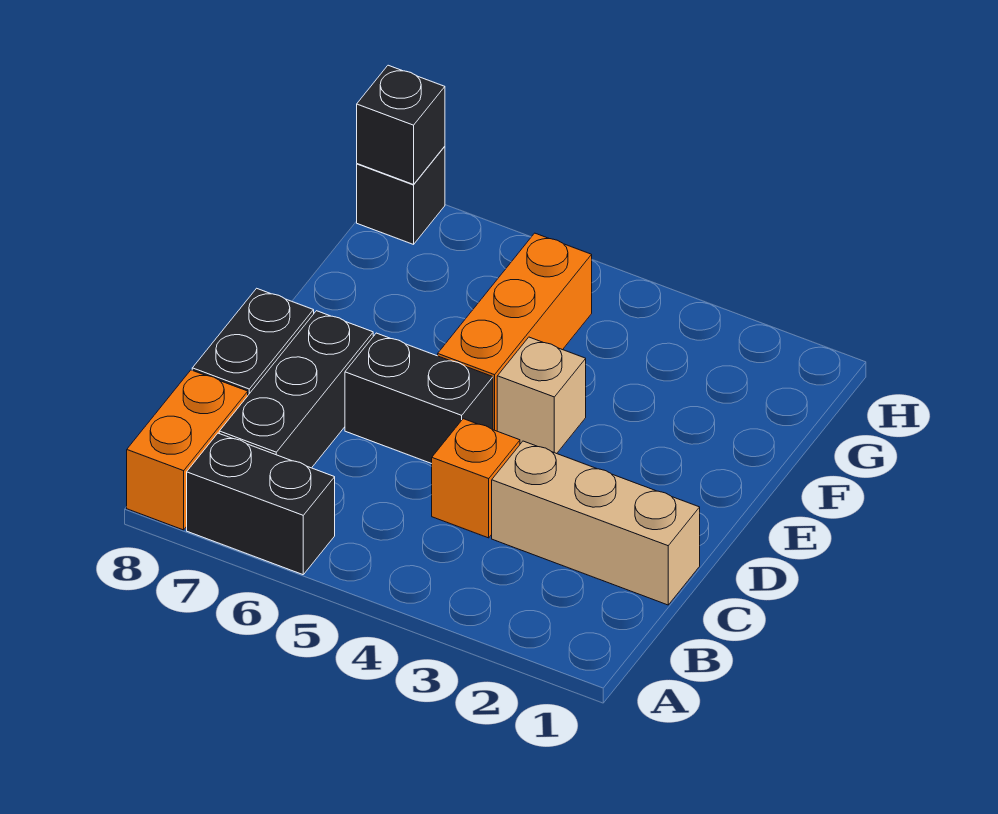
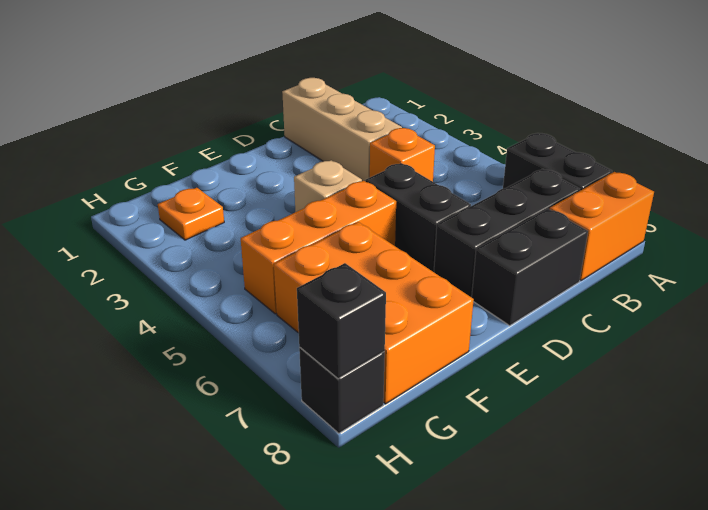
none -> orange 2x3 brick [274,222,474,404]
none -> orange 1x1 plate [158,188,224,240]

